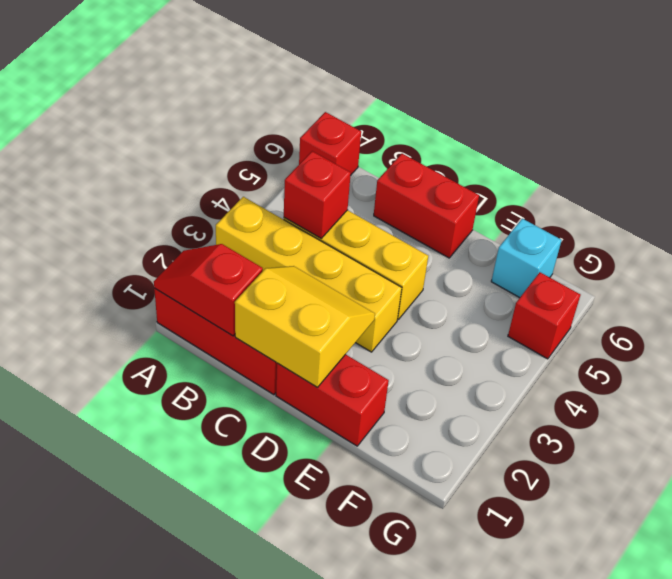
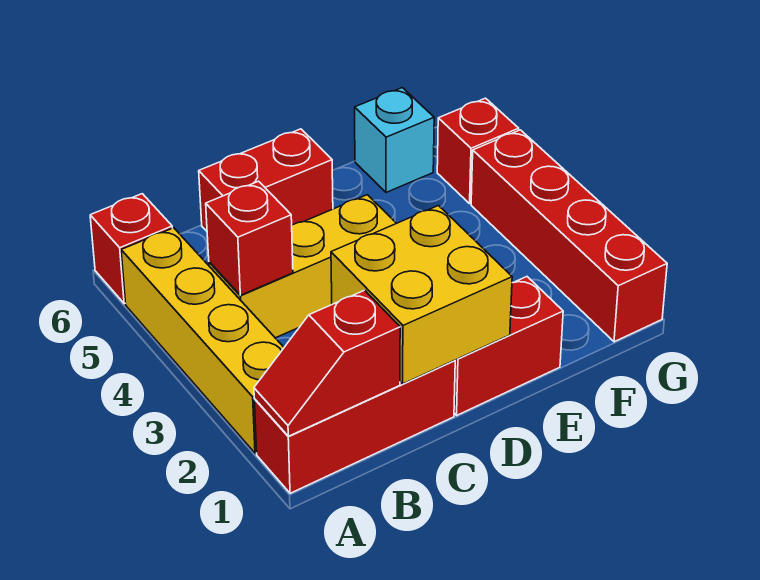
yellow 1x4 brick [216,197,402,352] -> yellow 1x4 brick turned to [121,228,284,453]
yellow 2x2 slope [235,266,375,387] -> yellow 2x2 brick [331,206,512,384]
none -> red 1x4 brick [471,130,667,342]

